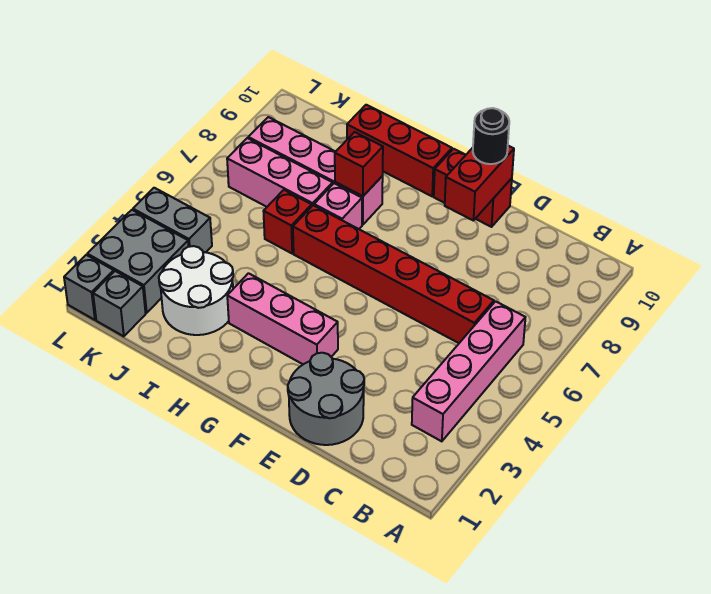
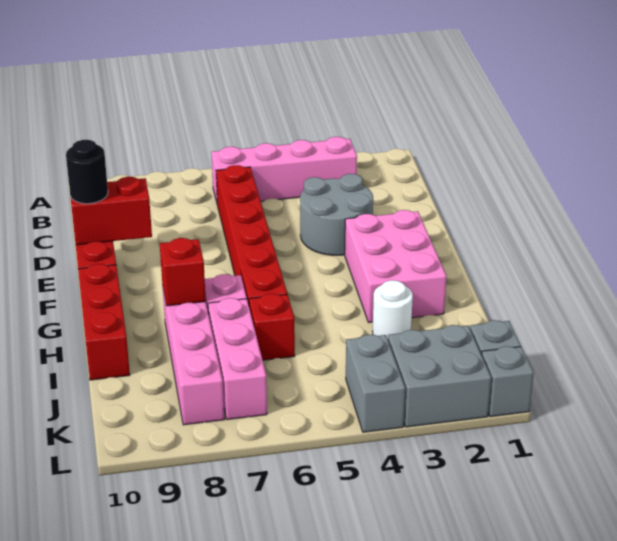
grey 2x2 round brick [288,353,364,445] -> grey 2x2 round brick moved to [300,174,373,255]
pink 1x3 brick [227,273,338,364] -> pink 2x3 brick [345,210,446,322]
white 2x2 round brick [159,246,233,335] -> white 1x1 round brick [372,280,413,339]

